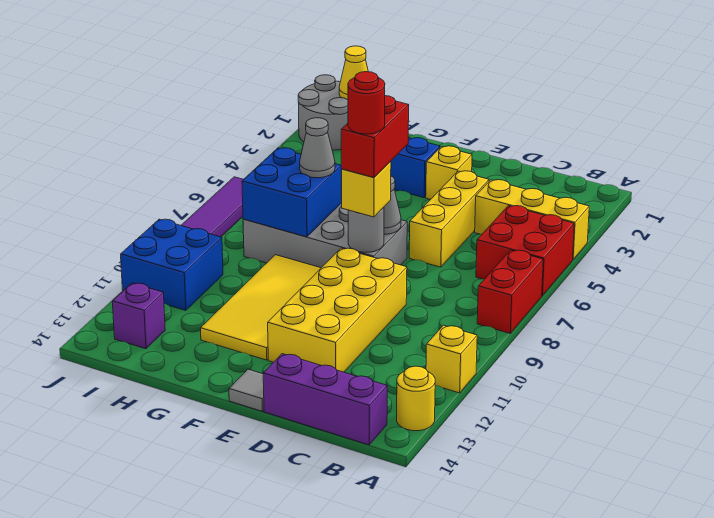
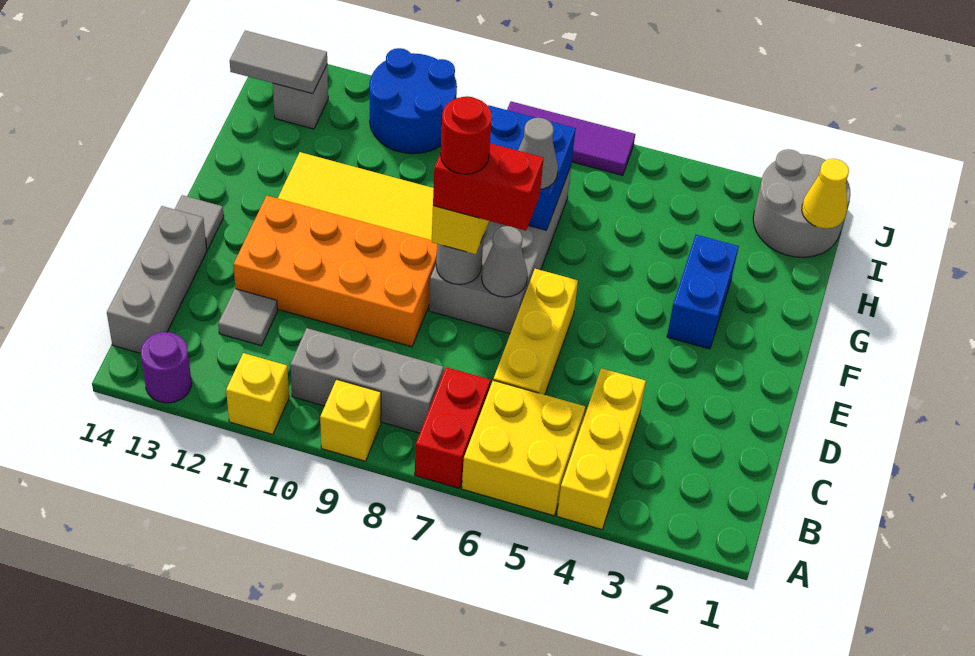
red 2x2 brick [476,206,574,296] -> yellow 2x2 brick [462,380,585,516]
red 1x2 brick [477,250,543,333] -> red 1x2 brick turned to [415,367,490,488]
yellow 1x1 round brick [397,366,435,431] -> purple 1x1 round brick [141,332,192,403]
none -> grey 1x3 brick [290,328,444,433]
purple 1x3 brick [263,354,387,445] -> grey 1x3 brick [107,206,207,353]
none -> grey 1x1 tile [218,289,278,346]
yellow 1x3 brick [409,171,489,267] -> yellow 1x3 brick turned to [493,269,578,395]
yellow 2x4 brick [268,248,407,372] -> orange 2x4 brick [234,195,437,347]
yellow 1x1 brick [426,146,472,199] -> yellow 1x1 brick moved to [320,379,381,461]
blue 2x2 brick [121,219,223,311] -> blue 2x2 round brick [370,48,457,154]
purple 1x1 brick [112,283,165,349] -> grey 1x1 brick [273,66,328,129]
none -> grey 1x2 tile [230,31,327,94]

